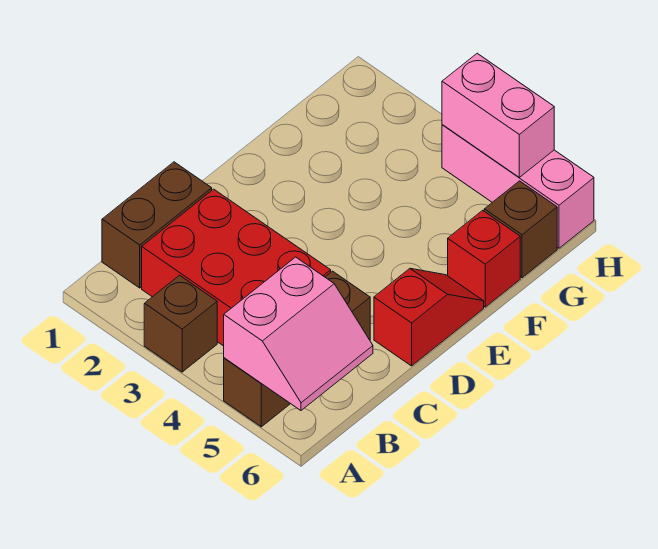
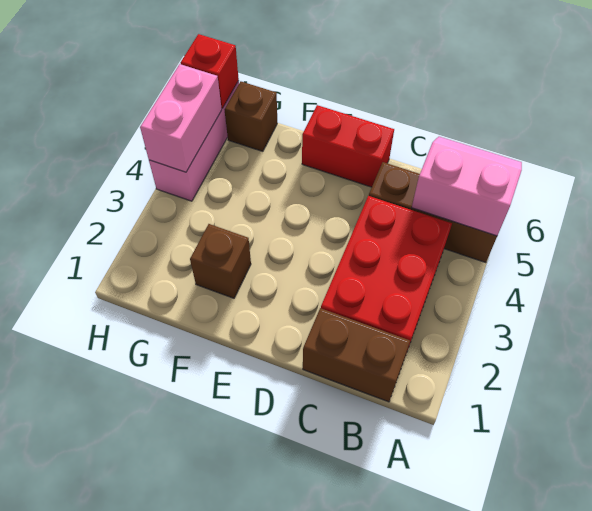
brown 1x1 brick [144,275,217,372] -> brown 1x1 brick moved to [190,224,251,298]
red 1x2 slope [374,269,484,366] -> red 1x2 brick [302,105,394,187]
red 1x1 brick [448,210,520,307] -> red 1x1 brick moved to [181,34,239,108]

